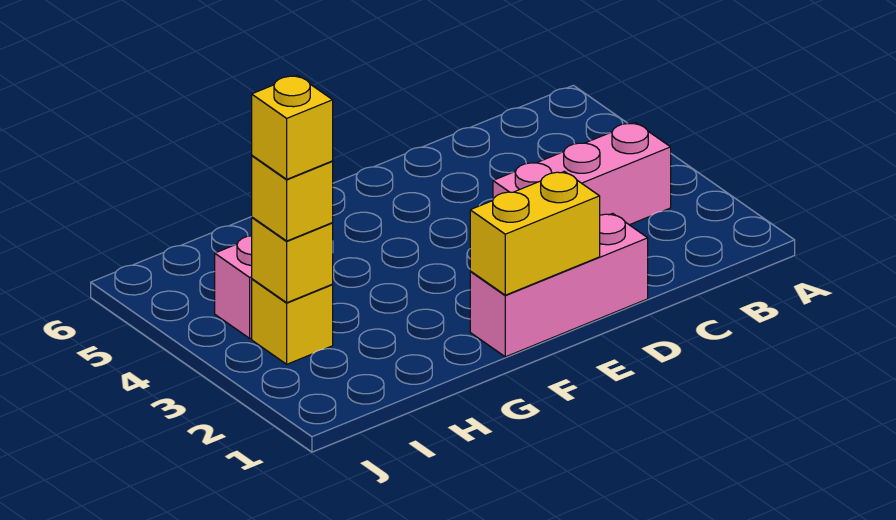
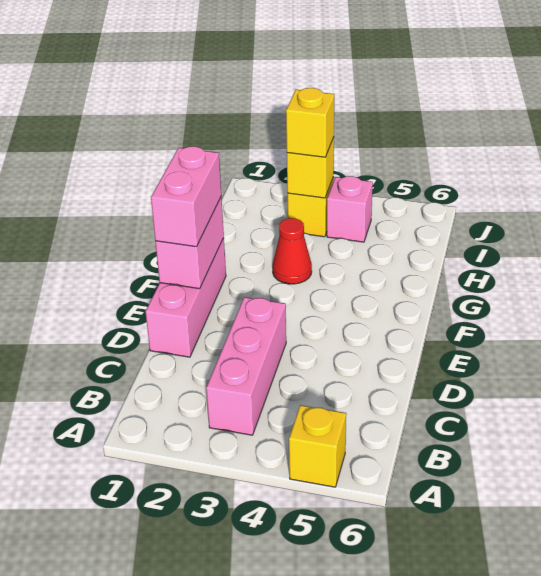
yellow 1x2 brick [470,171,600,295] -> pink 1x2 brick [155,198,224,289]
none -> pink 1x2 brick [151,146,221,247]
none -> red 1x1 cone [273,218,312,284]
yellow 1x1 brick [252,75,333,179] -> yellow 1x1 brick moved to [289,405,346,487]

